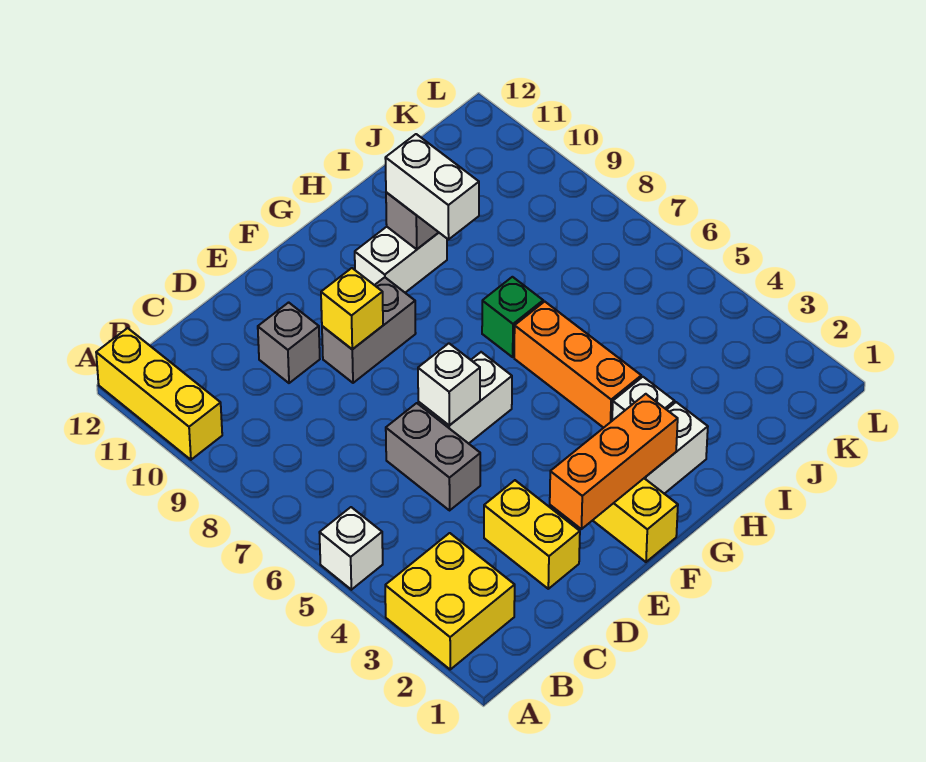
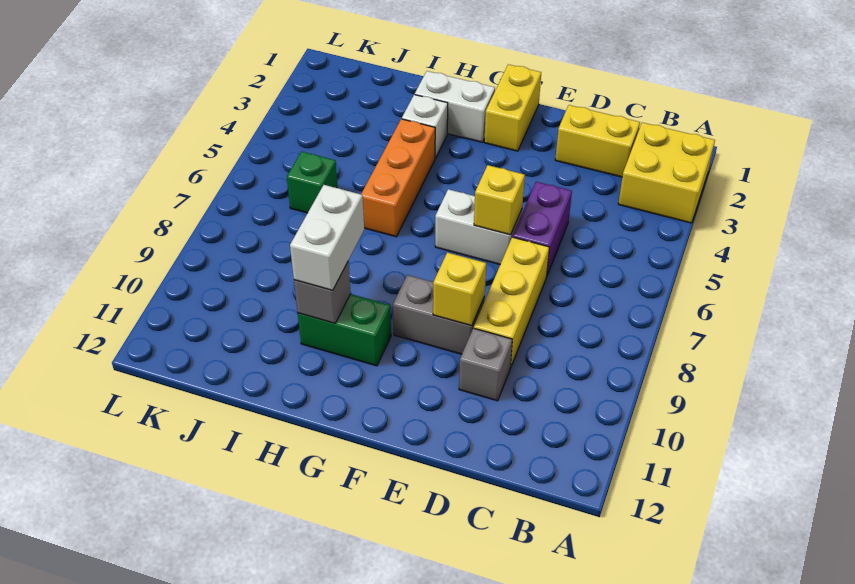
white 1x1 brick [319,507,383,590] -> none
yellow 1x3 brick [96,328,222,460] -> yellow 1x3 brick moved to [474,237,549,368]
yellow 1x2 brick [484,480,580,589] -> yellow 1x2 brick turned to [555,105,640,177]
grey 1x2 brick [386,403,480,510] -> purple 1x2 brick [513,182,572,277]
orange 1x3 brick [550,394,678,529] -> none
white 1x1 brick [418,343,480,425] -> yellow 1x1 brick [474,165,525,235]
white 1x2 brick [355,227,447,293] -> green 1x2 brick [298,294,391,366]
green 1x1 brick [482,277,543,357] -> green 1x1 brick moved to [287,152,338,213]

